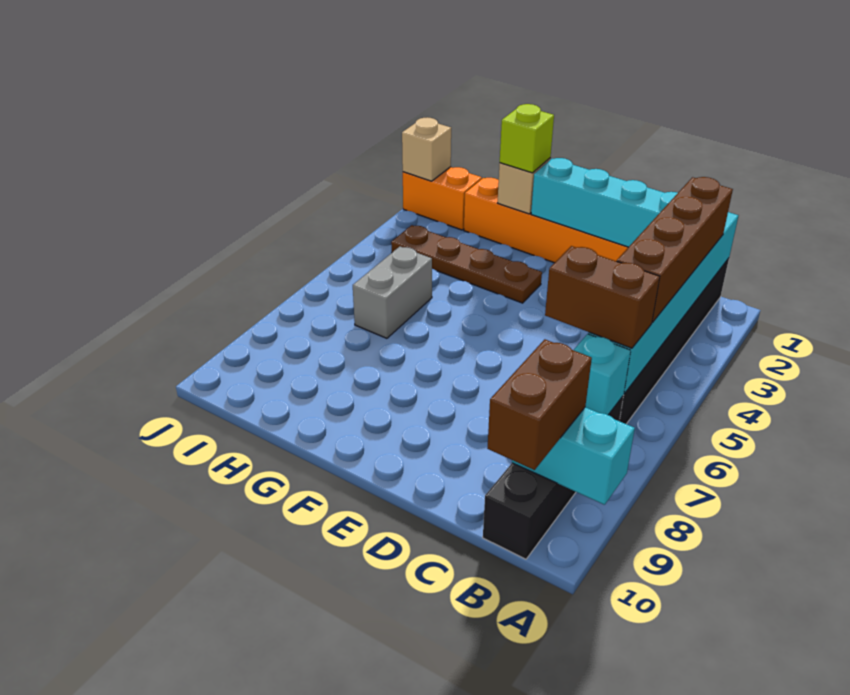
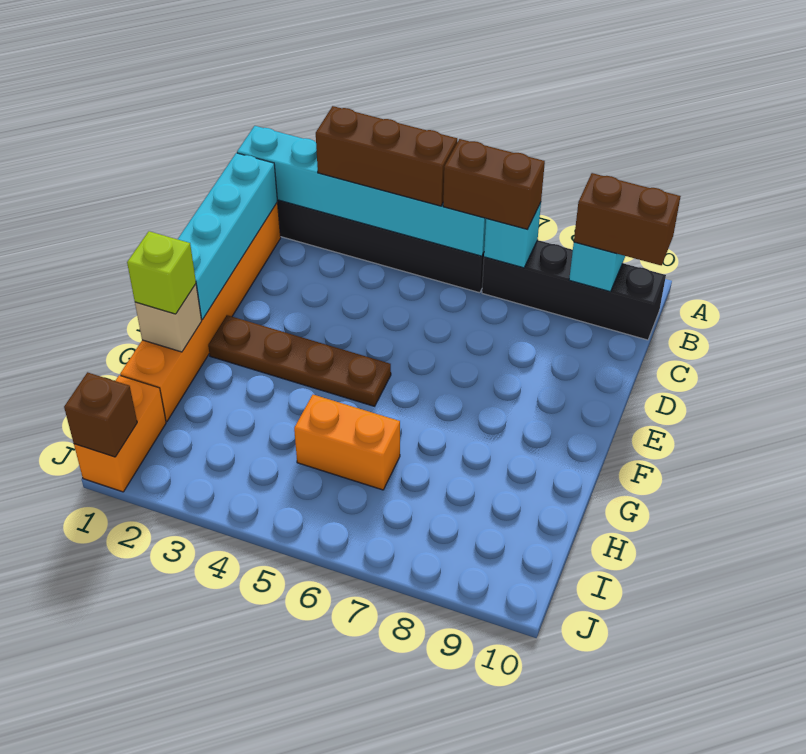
brown 1x4 brick [617,177,733,322] -> brown 1x3 brick [316,106,457,206]
brown 1x2 brick [545,246,660,348] -> brown 1x2 brick turned to [443,139,545,230]
brown 1x4 plate [391,225,542,303] -> brown 1x4 plate turned to [208,315,391,406]
grey 1x2 brick [353,247,432,338] -> orange 1x2 brick [294,395,400,490]
tan 1x1 brick [402,117,451,181] -> brown 1x1 brick [64,372,137,457]

